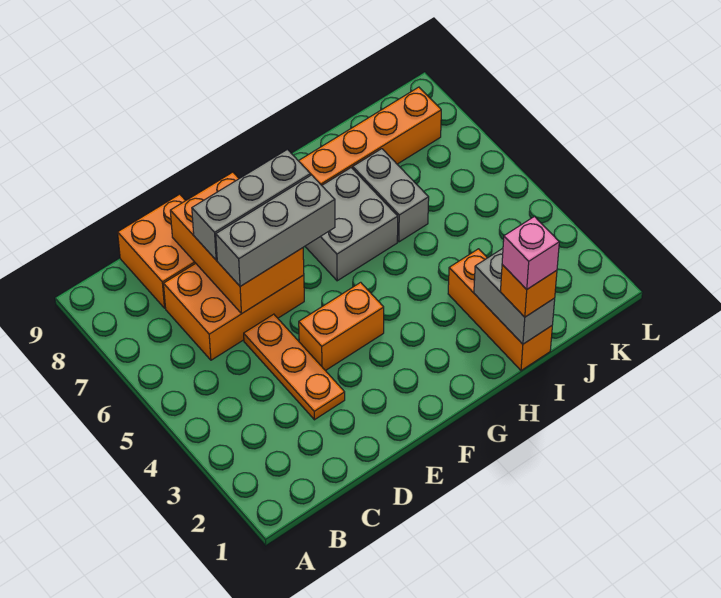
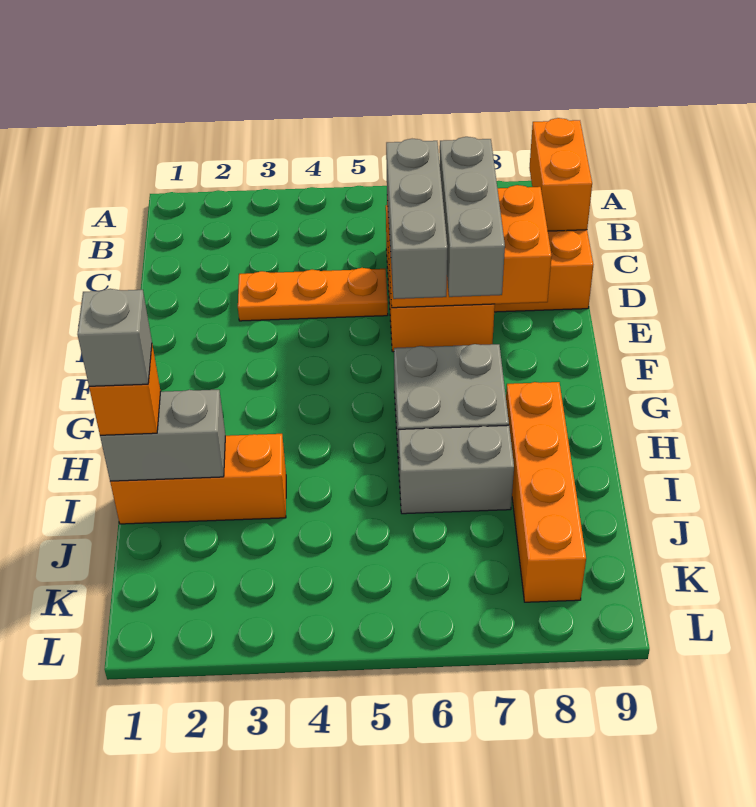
orange 1x2 brick [299,282,384,371] -> orange 1x2 brick moved to [529,118,592,231]
pink 1x1 brick [502,216,559,289] -> grey 1x1 brick [78,289,152,386]

